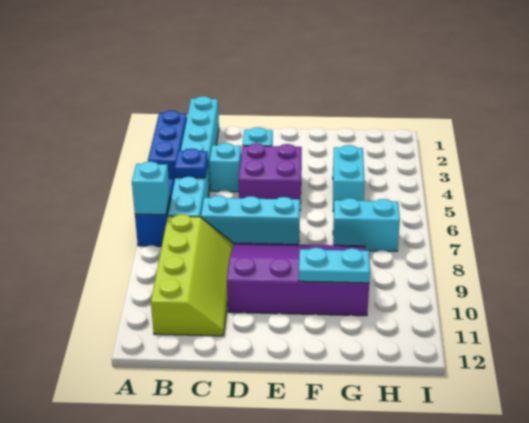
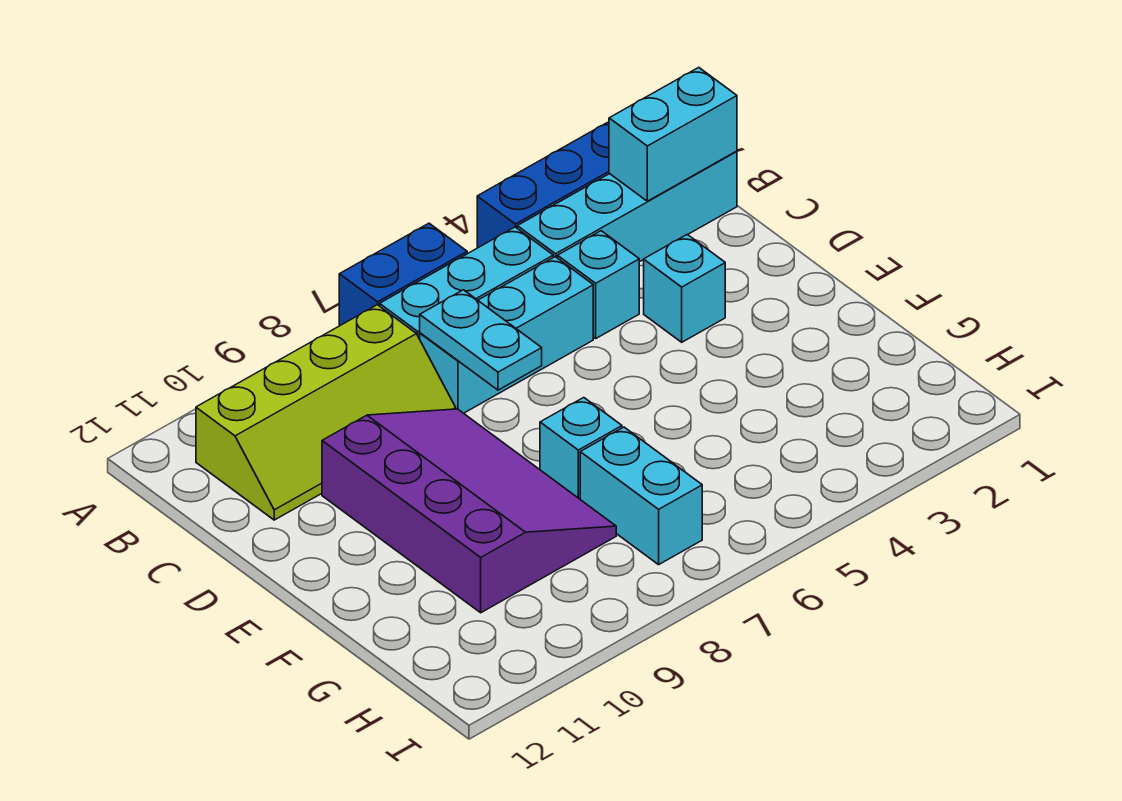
cyan 1x1 brick [132,161,170,215] -> cyan 1x1 brick moved to [540,398,622,499]
blue 1x1 plate [175,149,208,178] -> none
cyan 1x3 brick [201,196,300,247] -> cyan 1x3 brick turned to [420,257,593,413]
purple 2x2 brick [239,143,302,203] -> none
cyan 1x2 plate [299,248,370,283] -> cyan 1x2 plate moved to [420,290,542,390]
cyan 1x2 brick [333,145,365,212] -> cyan 1x2 brick moved to [609,67,737,201]

